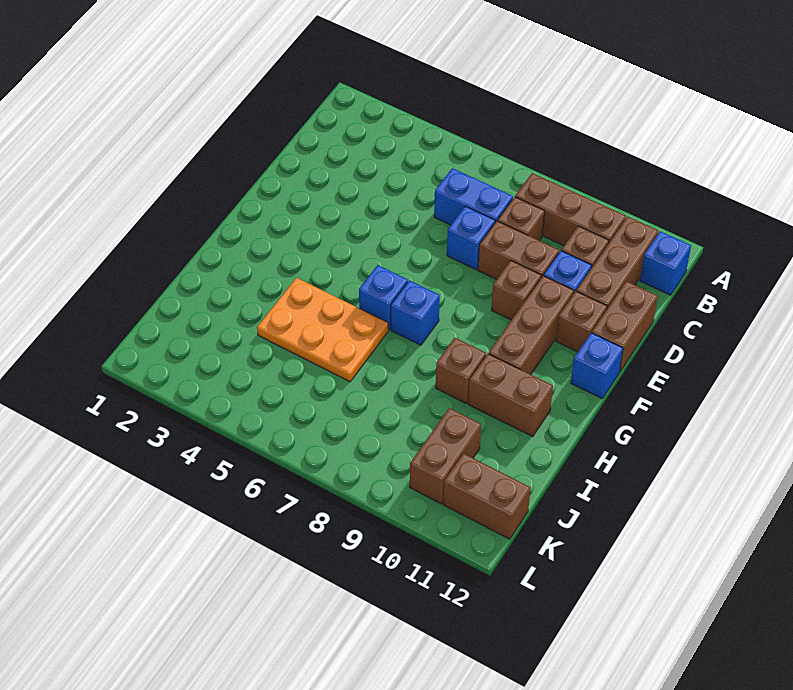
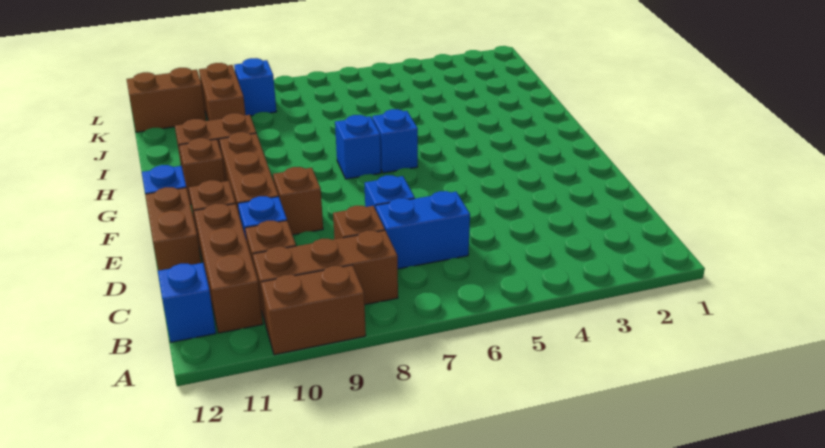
brown 1x2 brick [478,221,559,279] -> brown 1x2 brick moved to [261,265,366,355]
orange 2x3 plate [257,278,388,382] -> none
brown 1x1 brick [436,338,486,404] -> brown 1x1 brick moved to [179,138,226,205]
none -> blue 1x1 brick [234,58,277,116]

